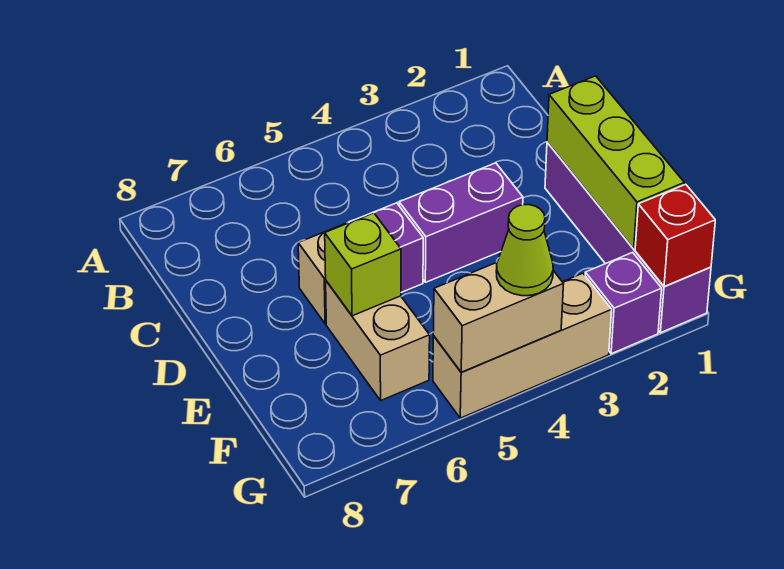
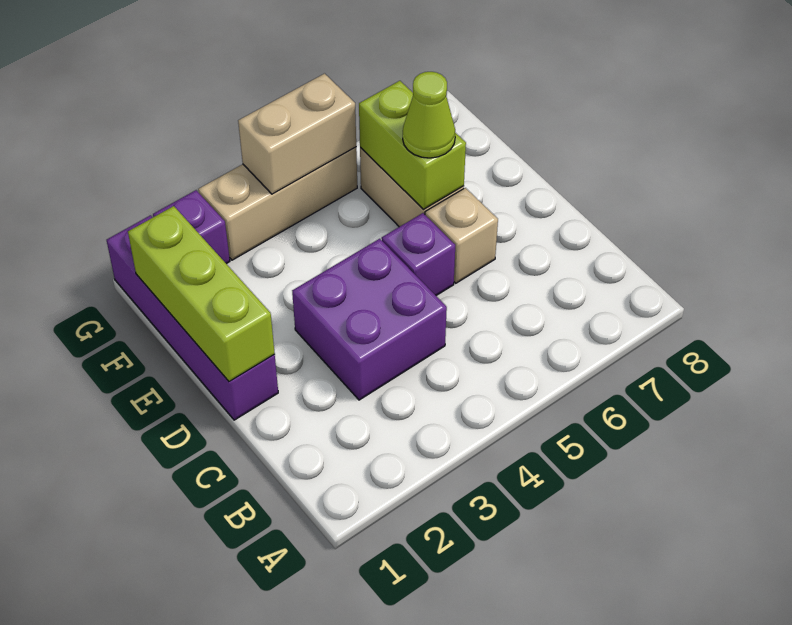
purple 1x2 brick [399,163,523,282] -> purple 2x2 brick [292,239,447,400]
lime 1x1 brick [325,213,401,316] -> lime 1x2 brick [359,81,466,210]
red 1x1 brick [635,184,715,287] -> none
lime 1x1 cone [496,205,553,296] -> lime 1x1 cone moved to [403,72,455,158]

